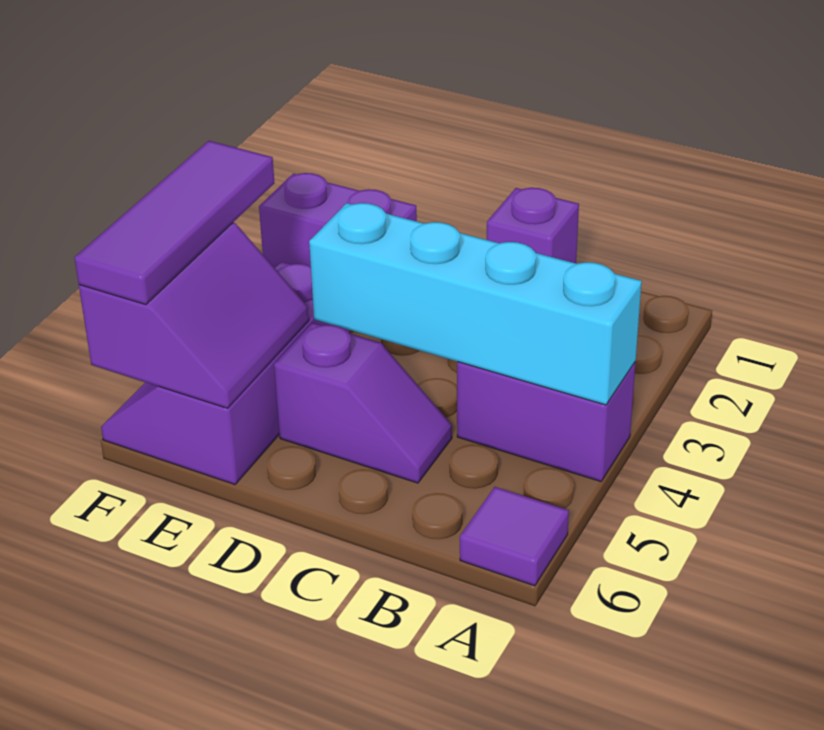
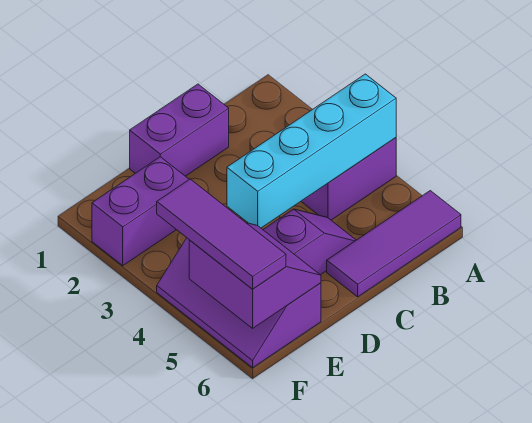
purple 1x1 tile [460,487,569,586] -> purple 1x3 tile [327,191,461,297]
purple 1x1 brick [487,188,579,263] -> purple 1x2 brick [130,84,229,176]

